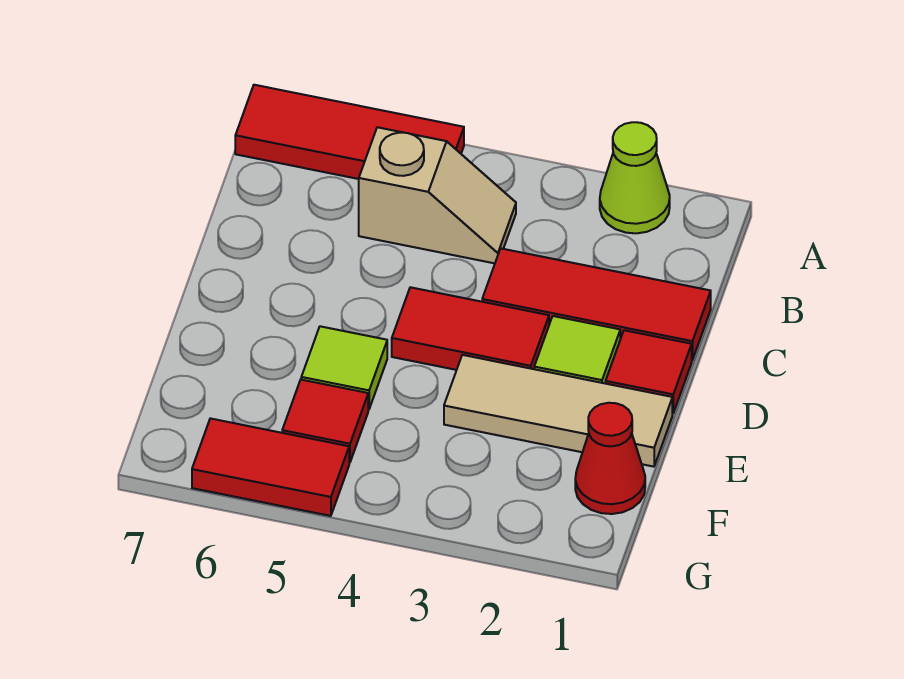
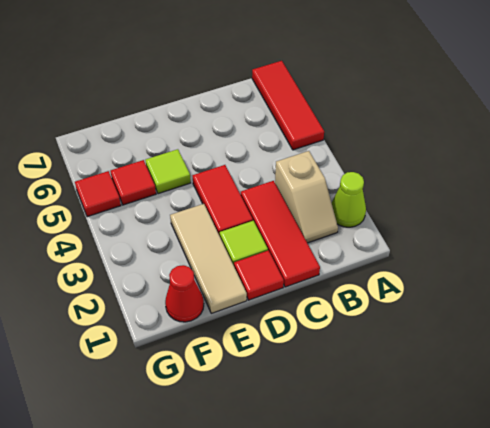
tan 1x2 slope [359,127,516,263] -> tan 1x2 slope moved to [275,151,338,243]
red 1x2 tile [192,418,349,516] -> red 1x1 tile [75,171,121,217]

